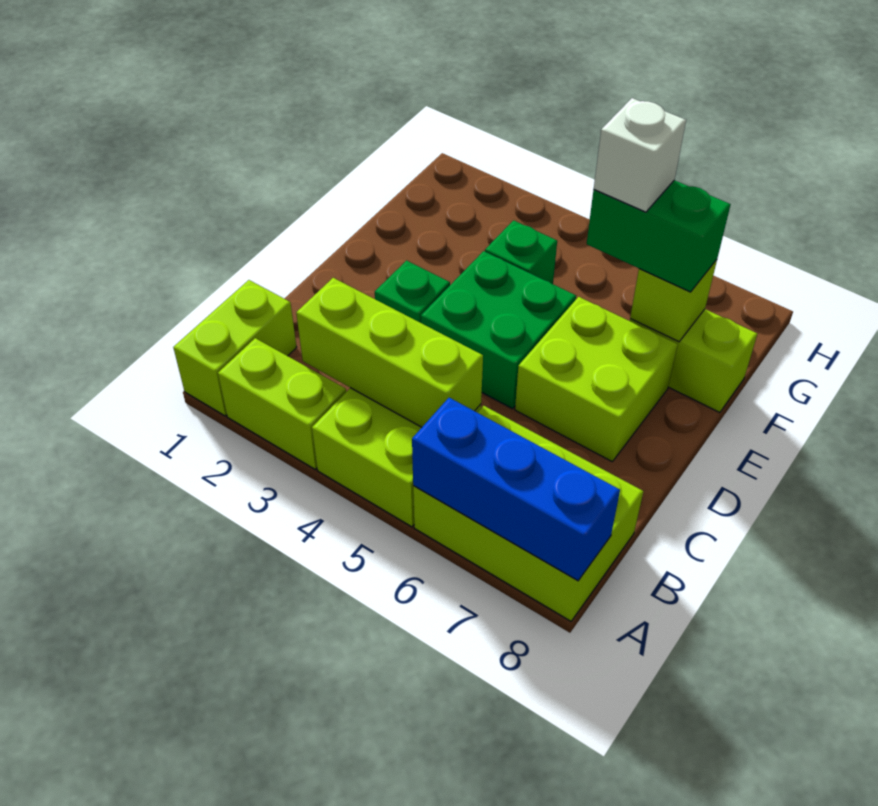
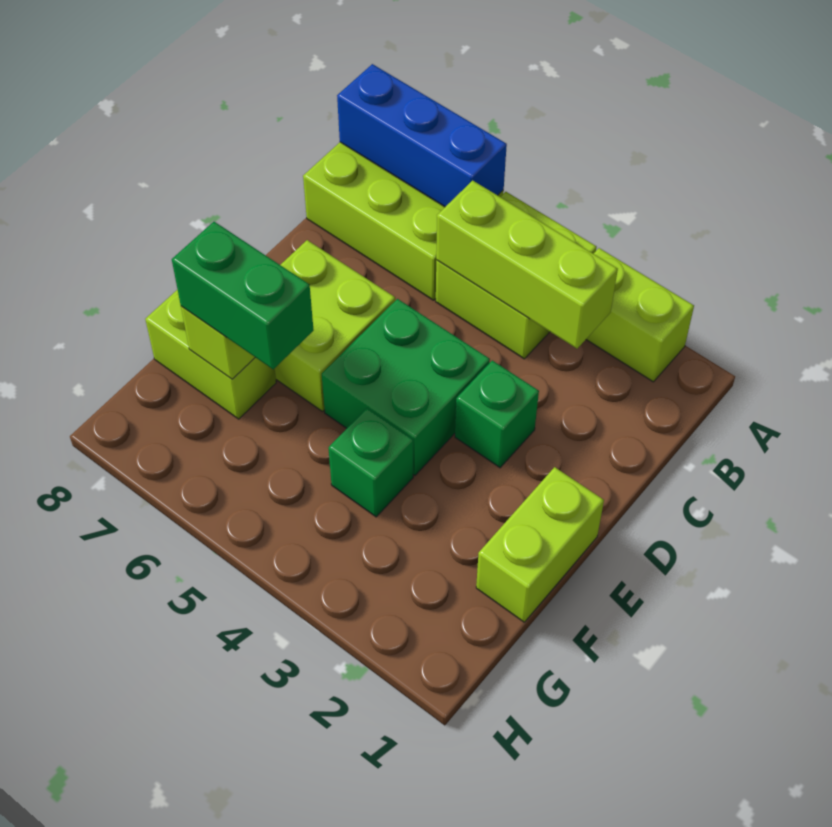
lime 1x2 brick [173,280,297,416] -> lime 1x2 brick moved to [476,467,604,622]
white 1x1 brick [594,98,686,212] -> none

